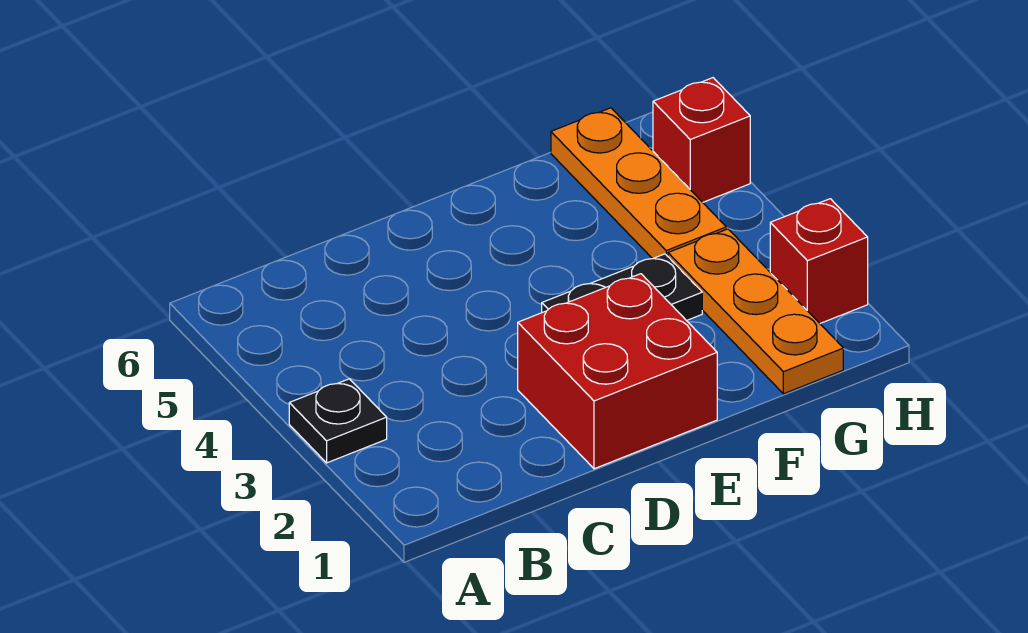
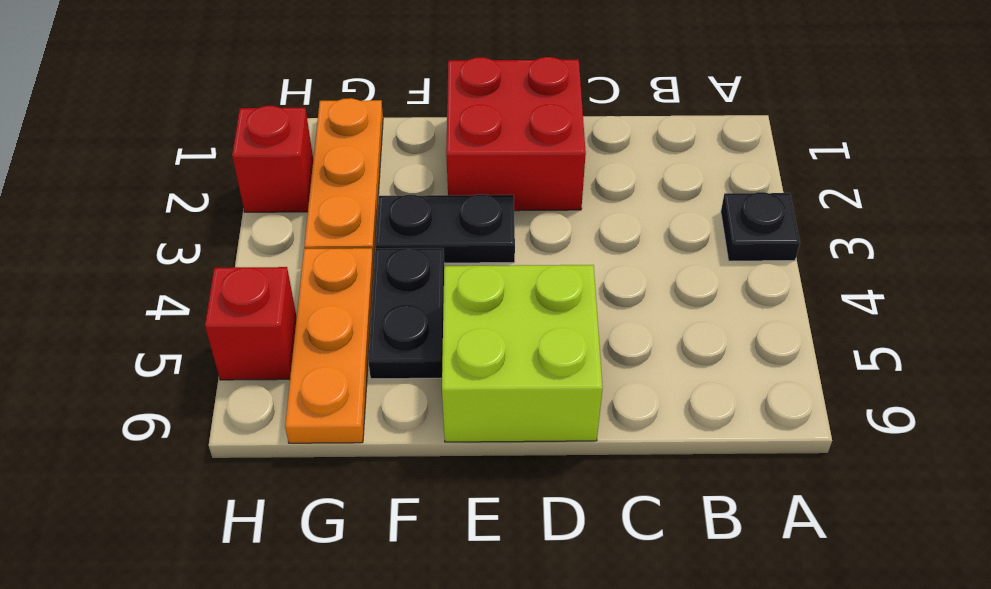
none -> lime 2x2 brick [442,265,603,442]
none -> black 1x2 plate [368,248,444,379]

